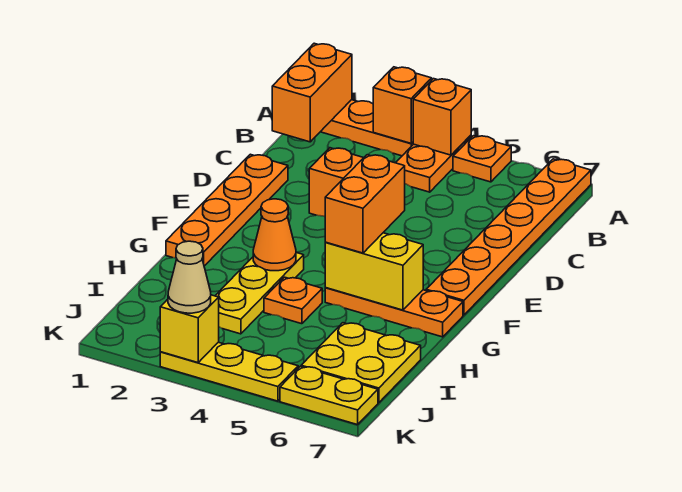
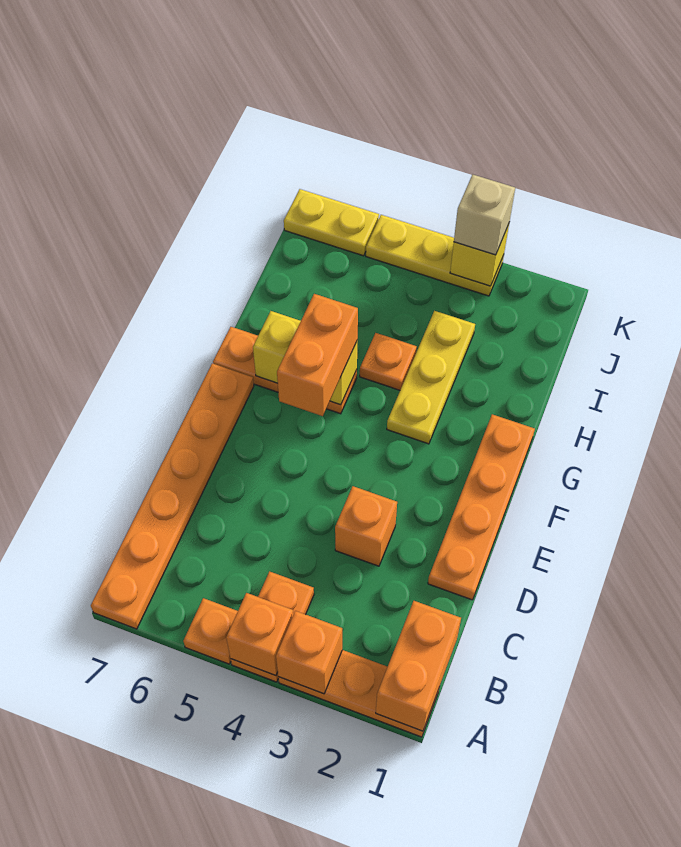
orange 1x1 cone [253,199,296,271] -> none
yellow 2x2 plate [301,323,421,403] -> none
tan 1x1 cone [168,241,211,313] -> tan 1x1 brick [454,175,515,255]

